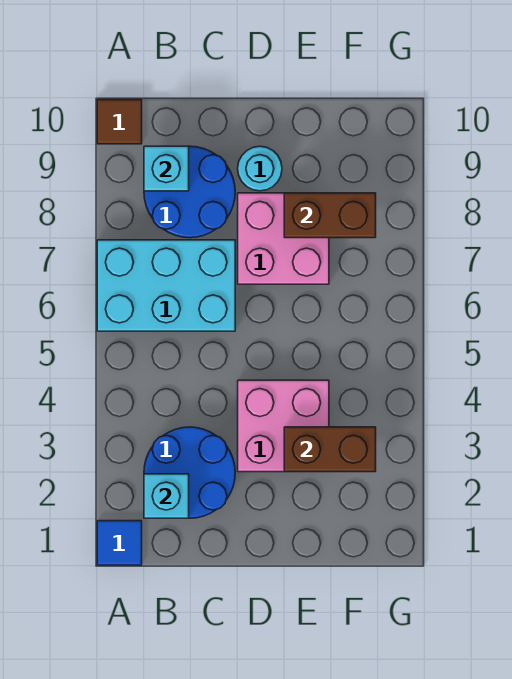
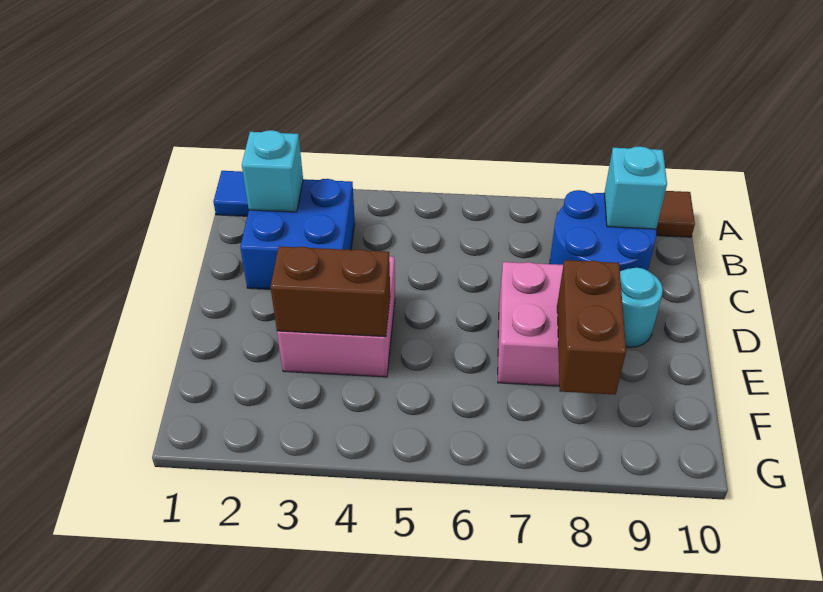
cyan 2x3 brick [97,240,235,331] -> none
blue 2x2 round brick [144,427,235,518] -> blue 2x2 brick [240,179,355,289]
brown 1x2 brick [284,427,376,472] -> brown 1x2 brick turned to [270,246,390,337]

